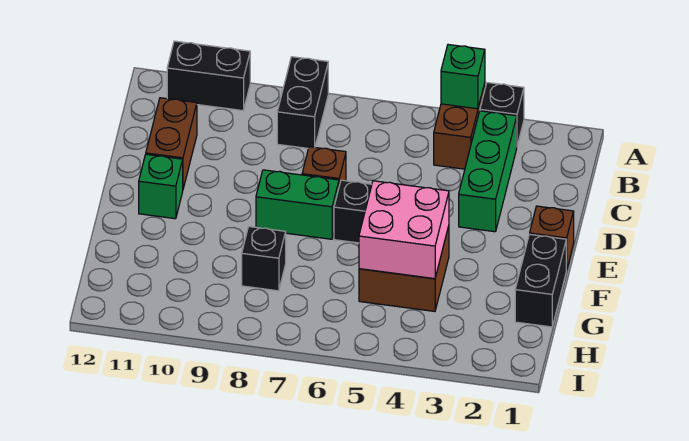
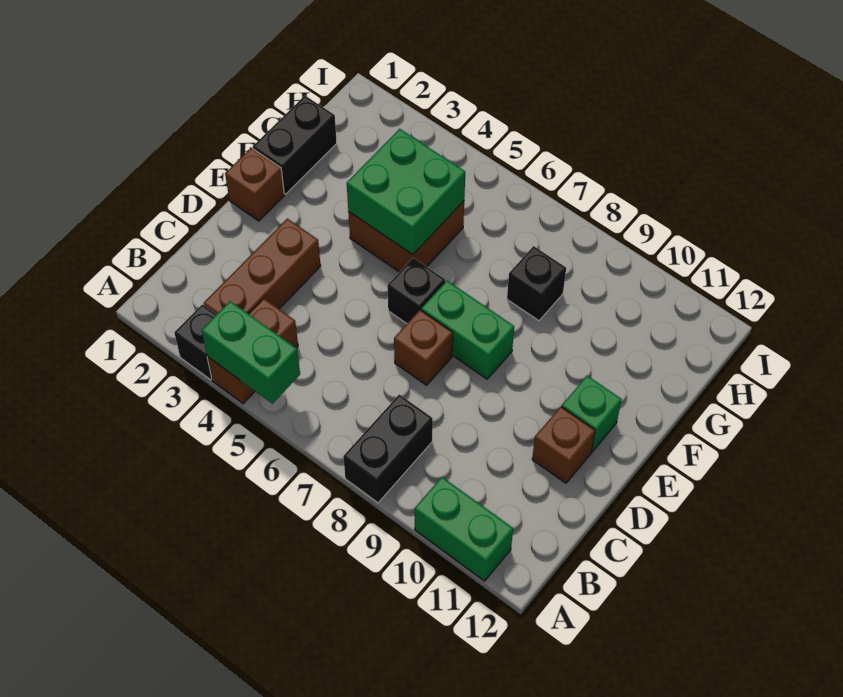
green 1x1 brick [441,45,485,109] -> green 1x2 brick [202,301,300,404]
black 1x2 brick [167,41,250,111] -> green 1x2 brick [415,477,513,581]
green 1x3 brick [459,111,517,232] -> brown 1x3 brick [204,218,321,314]
brown 1x2 brick [146,98,197,188] -> brown 1x1 brick [532,407,595,483]
pink 2x2 brick [359,181,449,279] -> green 2x2 brick [347,129,465,255]

